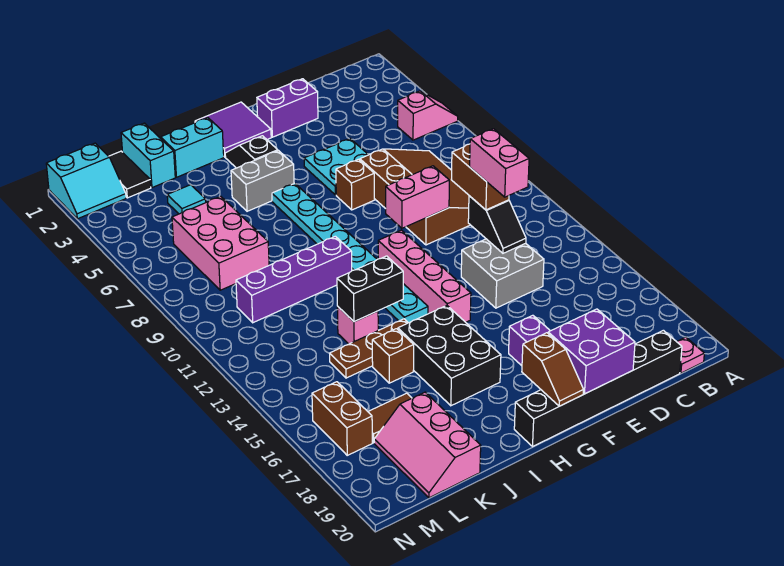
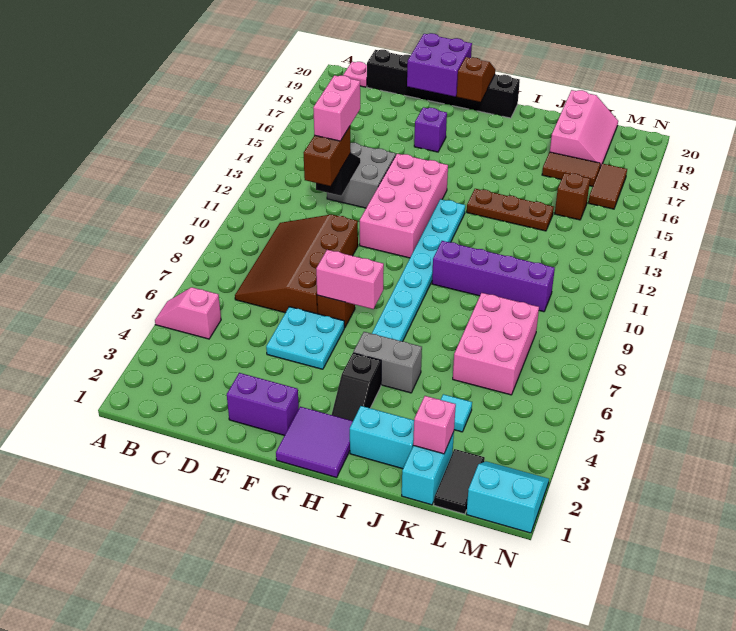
pink 1x2 brick [386,166,449,228] -> pink 1x2 brick moved to [316,250,384,309]
pink 1x4 brick [378,230,471,322] -> pink 2x4 brick [360,154,448,258]
black 2x3 brick [398,305,501,406] -> none
black 1x2 brick [337,256,403,322] -> none
pink 1x1 brick [337,307,378,344] -> pink 1x1 brick moved to [413,396,456,454]
brown 1x1 brick [372,329,414,383] -> brown 1x1 brick moved to [555,173,590,220]
brown 1x2 brick [312,382,372,455] -> brown 1x2 tile [589,163,627,209]

